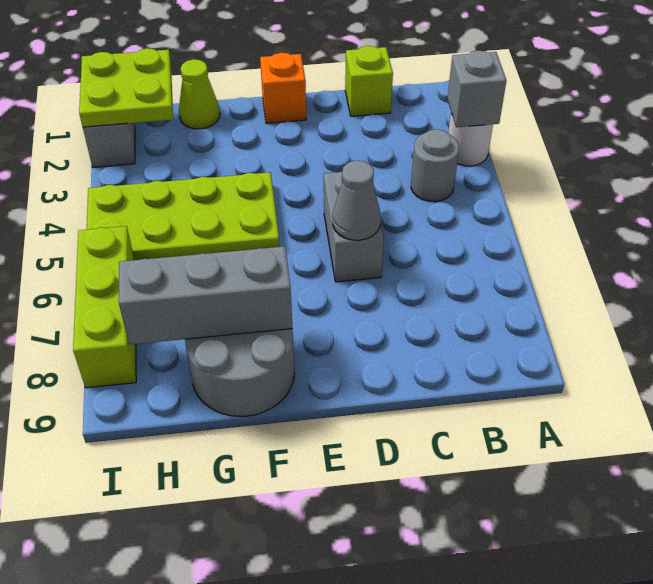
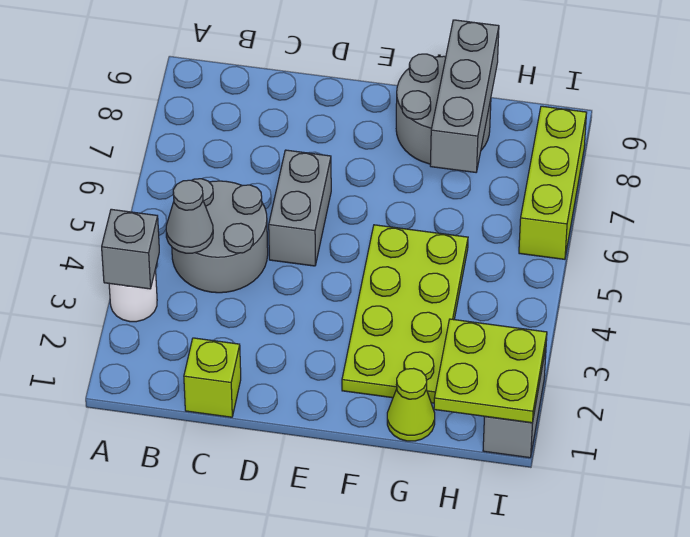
grey 1x1 round brick [411,129,459,202] -> grey 2x2 round brick [172,179,268,293]
grey 1x1 cone [333,161,381,240] -> grey 1x1 cone moved to [166,180,213,253]
orange 1x1 brick [260,53,306,123] -> none
lime 2x4 plate [87,172,279,260] -> lime 2x4 plate turned to [342,225,468,403]
grey 1x3 brick [119,246,292,345] -> grey 1x3 brick turned to [430,20,499,172]

